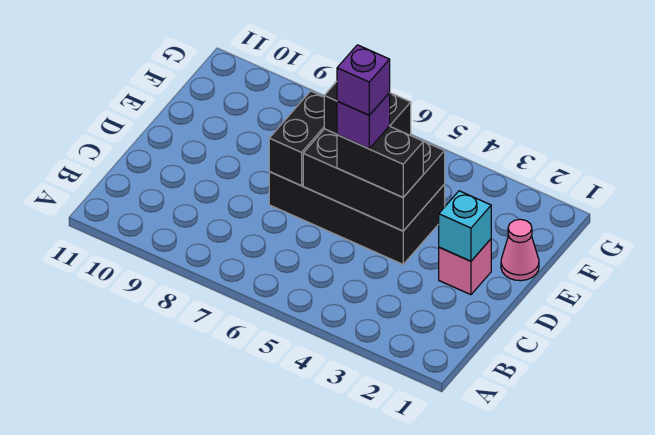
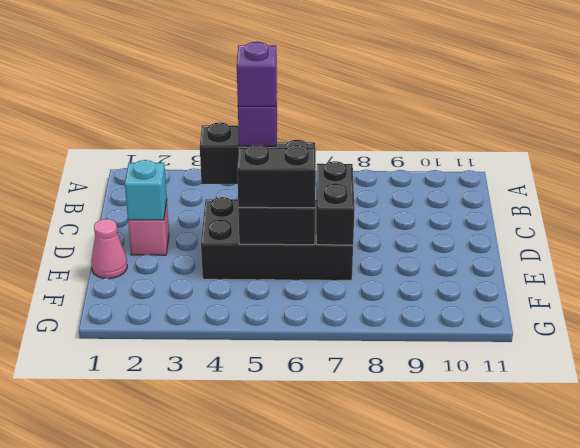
black 2x3 brick [303,129,445,231] -> black 2x3 brick turned to [238,140,315,245]

